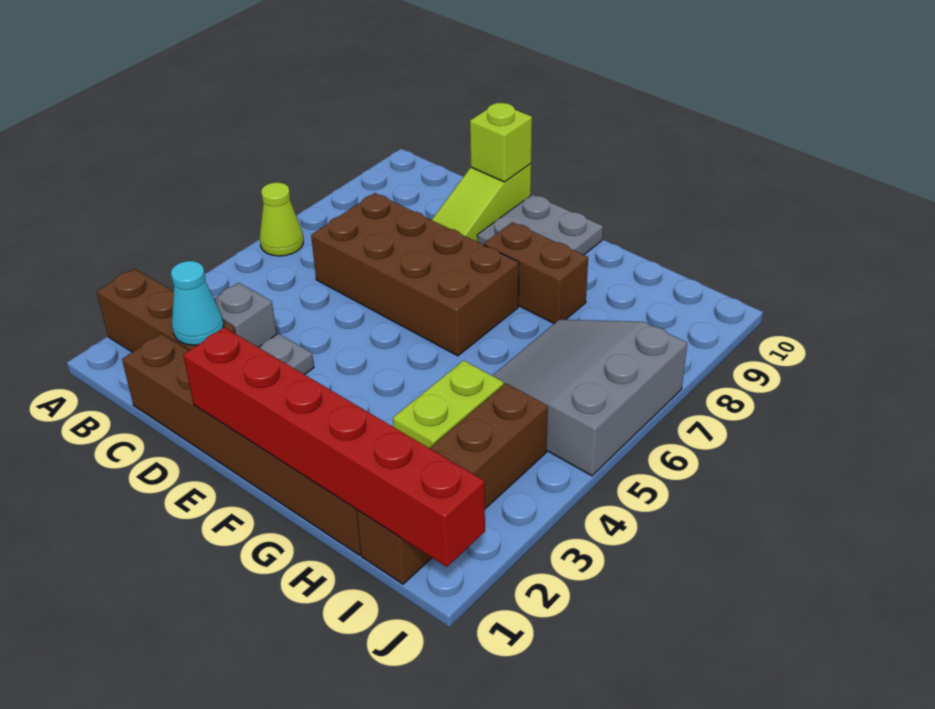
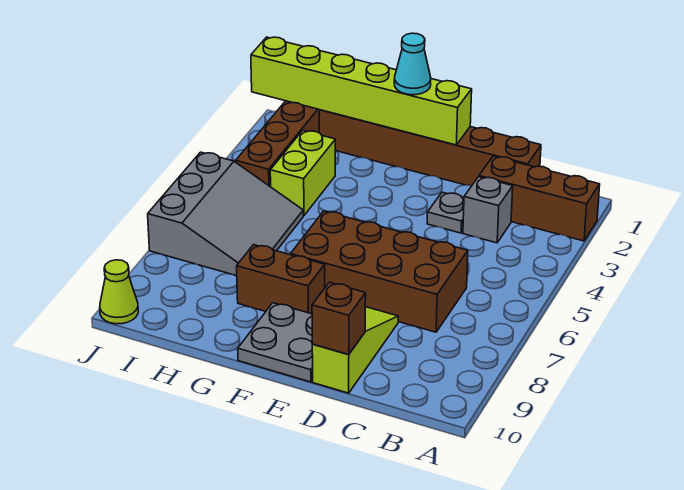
lime 1x1 cone [260,183,303,256] -> lime 1x1 cone moved to [100,260,138,324]
cyan 1x1 cone [171,261,223,345] -> cyan 1x1 cone moved to [394,33,431,95]
lime 1x1 brick [470,103,532,182] -> brown 1x1 brick [312,282,366,355]
red 1x6 brick [183,327,485,567] -> lime 1x6 brick [251,37,472,145]

